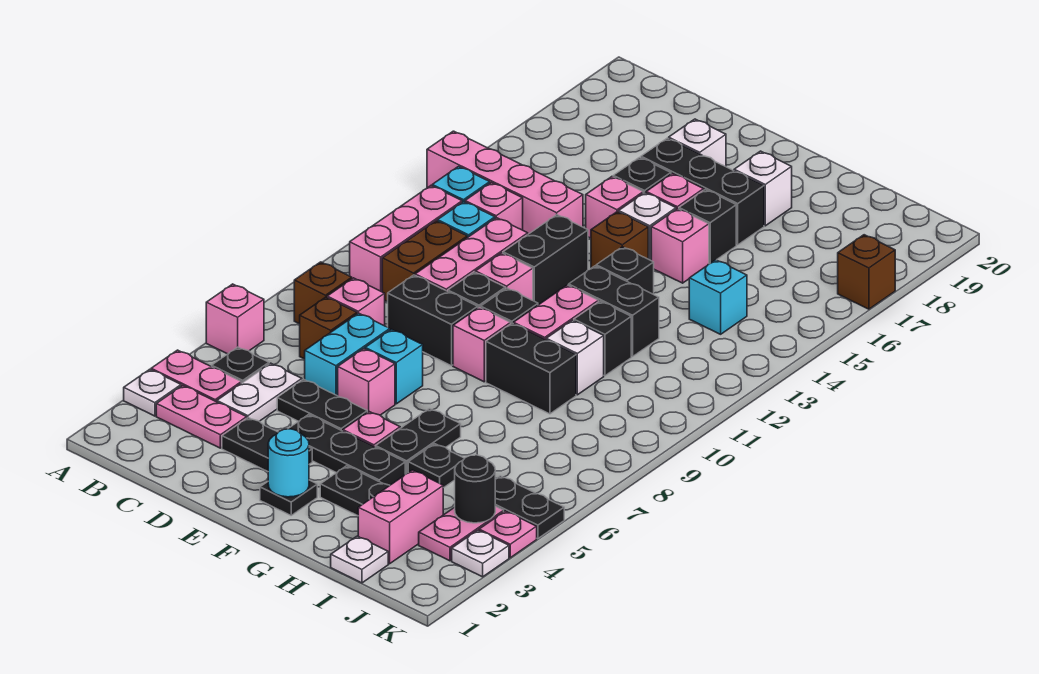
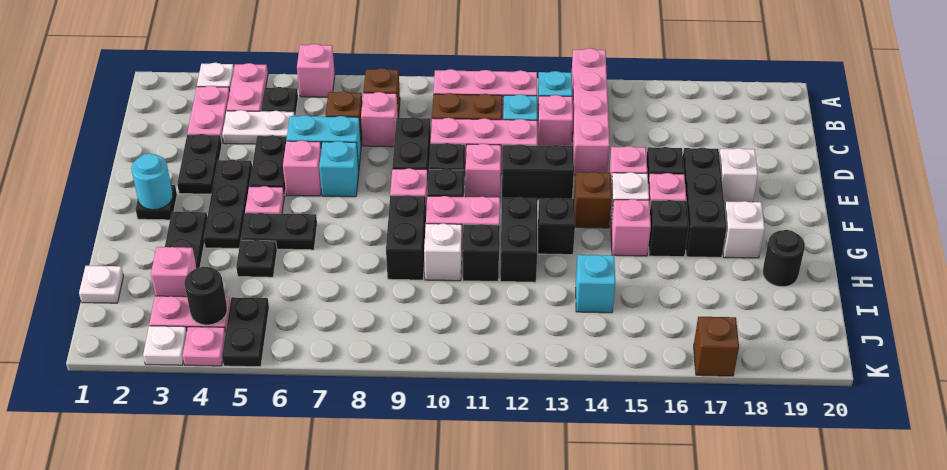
none -> black 1x1 round brick [763,230,805,287]
pink 1x2 brick [358,470,443,564] -> pink 1x1 brick [151,247,197,297]

